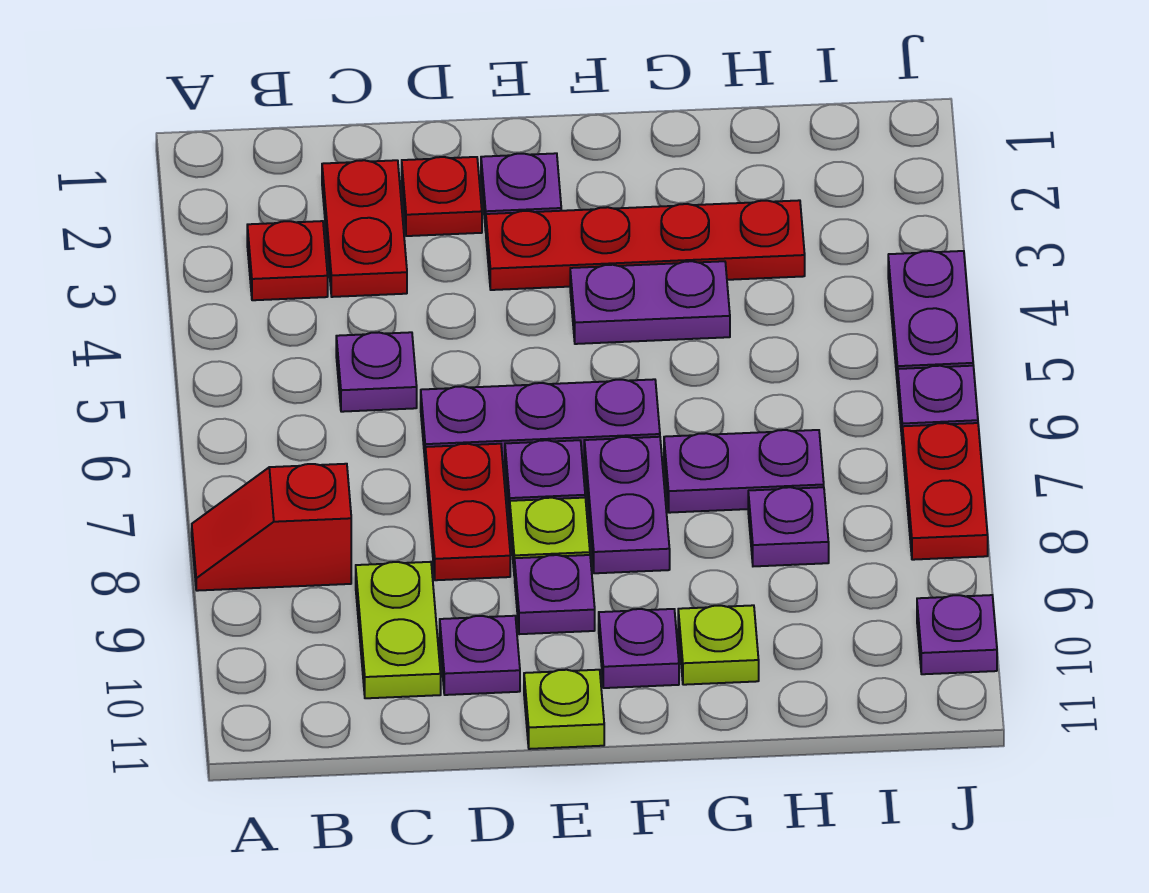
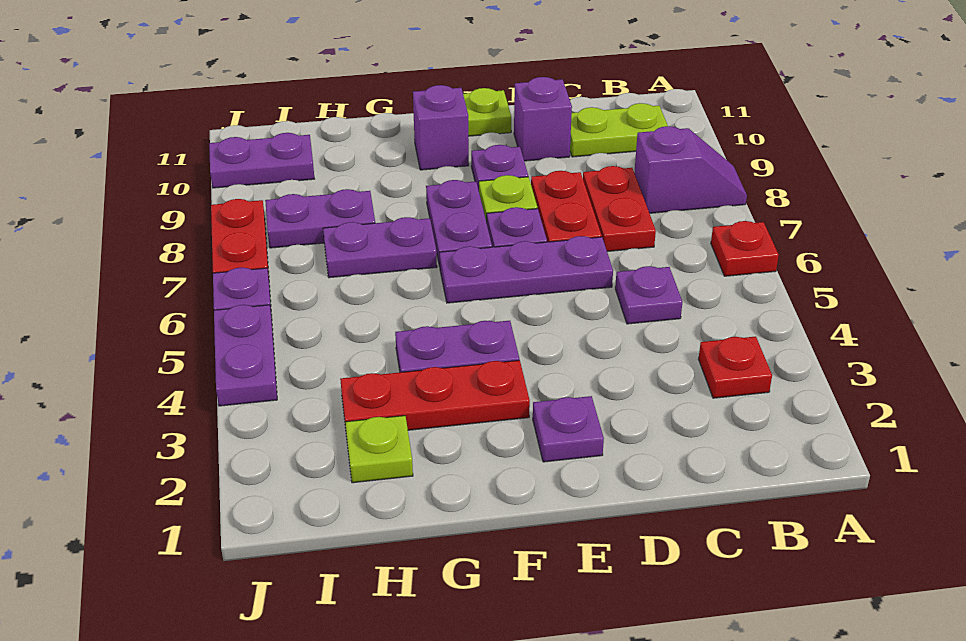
red 1x2 slope [192,464,351,591] -> purple 1x2 slope [634,126,747,213]
red 1x2 plate [322,160,407,297] -> red 1x2 plate moved to [583,166,656,252]
lime 1x2 plate [356,562,441,698] -> lime 1x2 plate turned to [570,103,668,157]
red 1x1 plate [402,157,482,236] -> red 1x1 plate moved to [711,221,779,276]
purple 1x1 plate [440,616,520,695] -> purple 1x1 brick [514,77,572,161]
red 1x4 plate [486,200,805,290] -> red 1x3 plate [340,360,530,430]
purple 1x1 plate [599,609,679,688] -> purple 1x1 brick [413,85,469,170]
lime 1x1 plate [678,605,759,685] -> lime 1x1 plate moved to [345,416,413,483]
purple 1x1 plate [748,487,829,566] -> purple 1x2 plate [265,189,375,248]
purple 1x1 plate [917,595,997,674] -> purple 1x2 plate [209,133,314,188]

